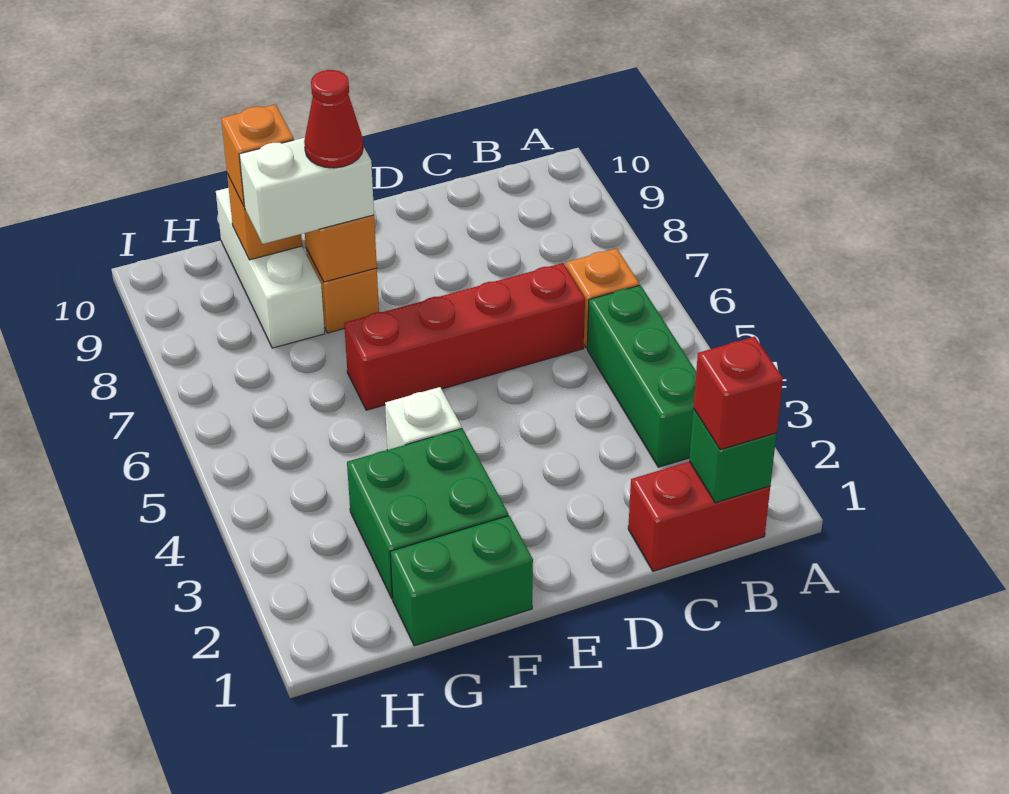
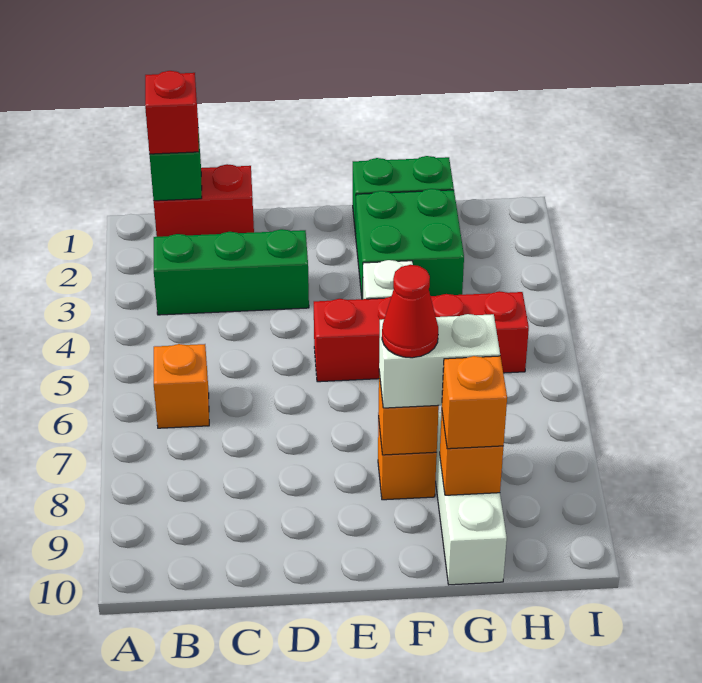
green 1x3 brick [587,285,696,467] -> green 1x3 brick turned to [154,229,309,315]
red 1x4 brick [344,263,585,410] -> red 1x4 brick moved to [314,291,529,382]

